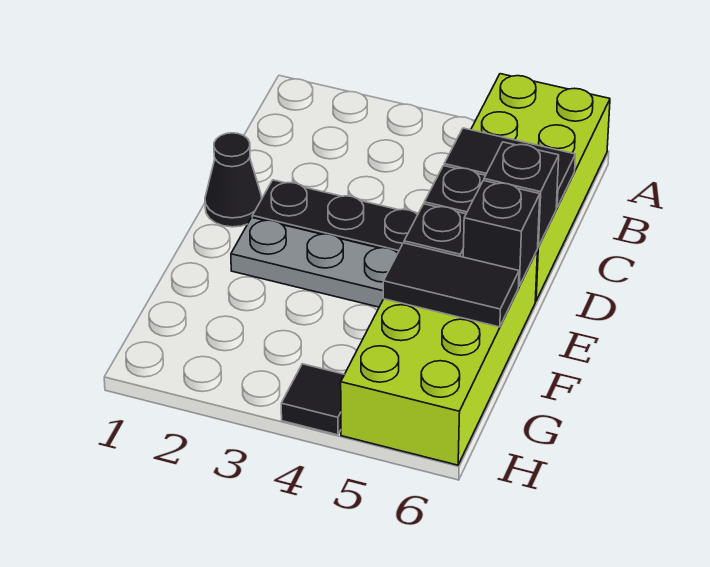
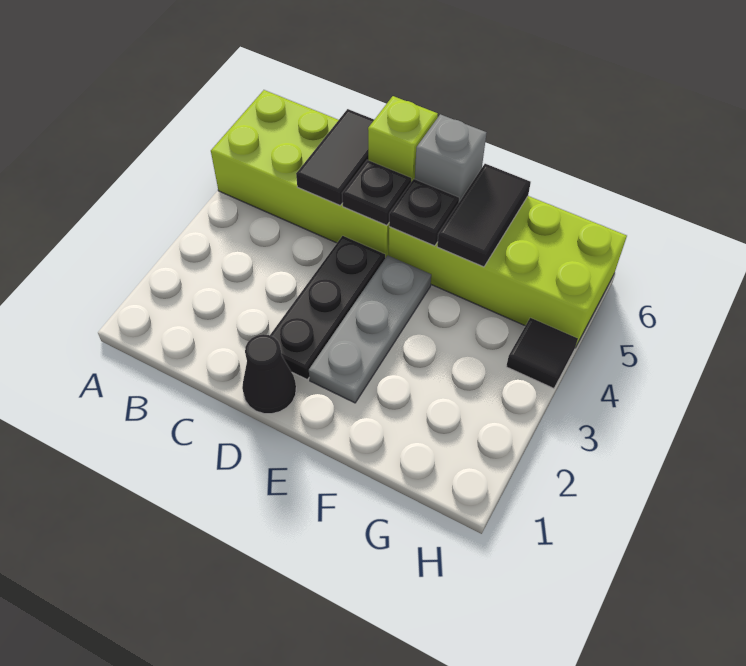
black 1x1 brick [484,142,559,246] -> lime 1x1 brick [368,96,438,182]
black 1x1 brick [463,180,540,286] -> grey 1x1 brick [415,114,486,202]

